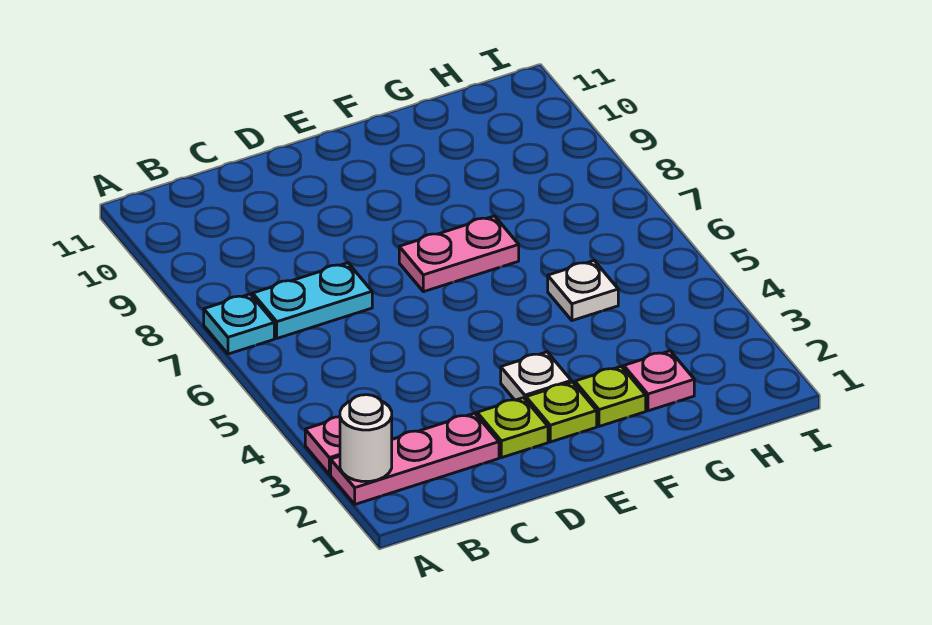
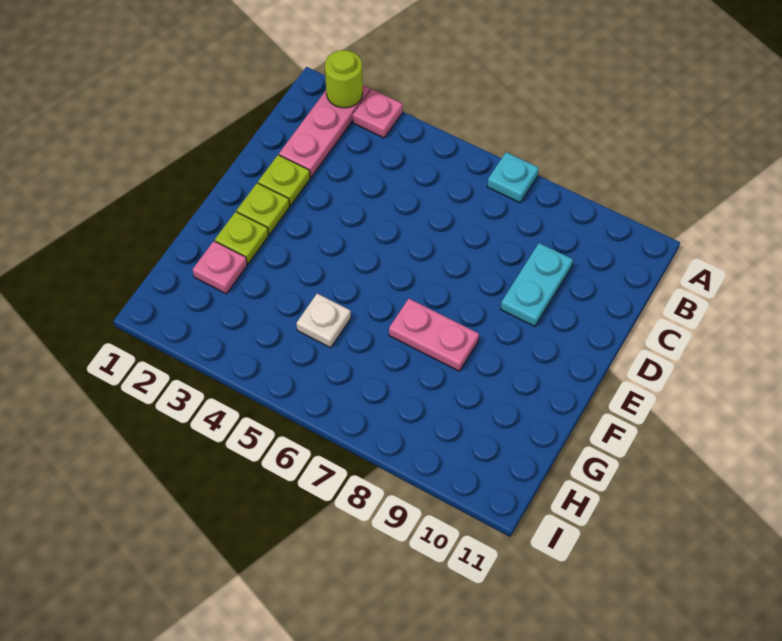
white 1x1 round brick [340,395,392,481] -> lime 1x1 round brick [325,50,363,108]
cyan 1x2 plate [253,263,372,338] -> cyan 1x2 plate moved to [501,243,573,326]
white 1x1 plate [501,352,571,400] -> none
pink 1x2 plate [399,216,519,292] -> pink 1x2 plate turned to [389,299,479,371]

